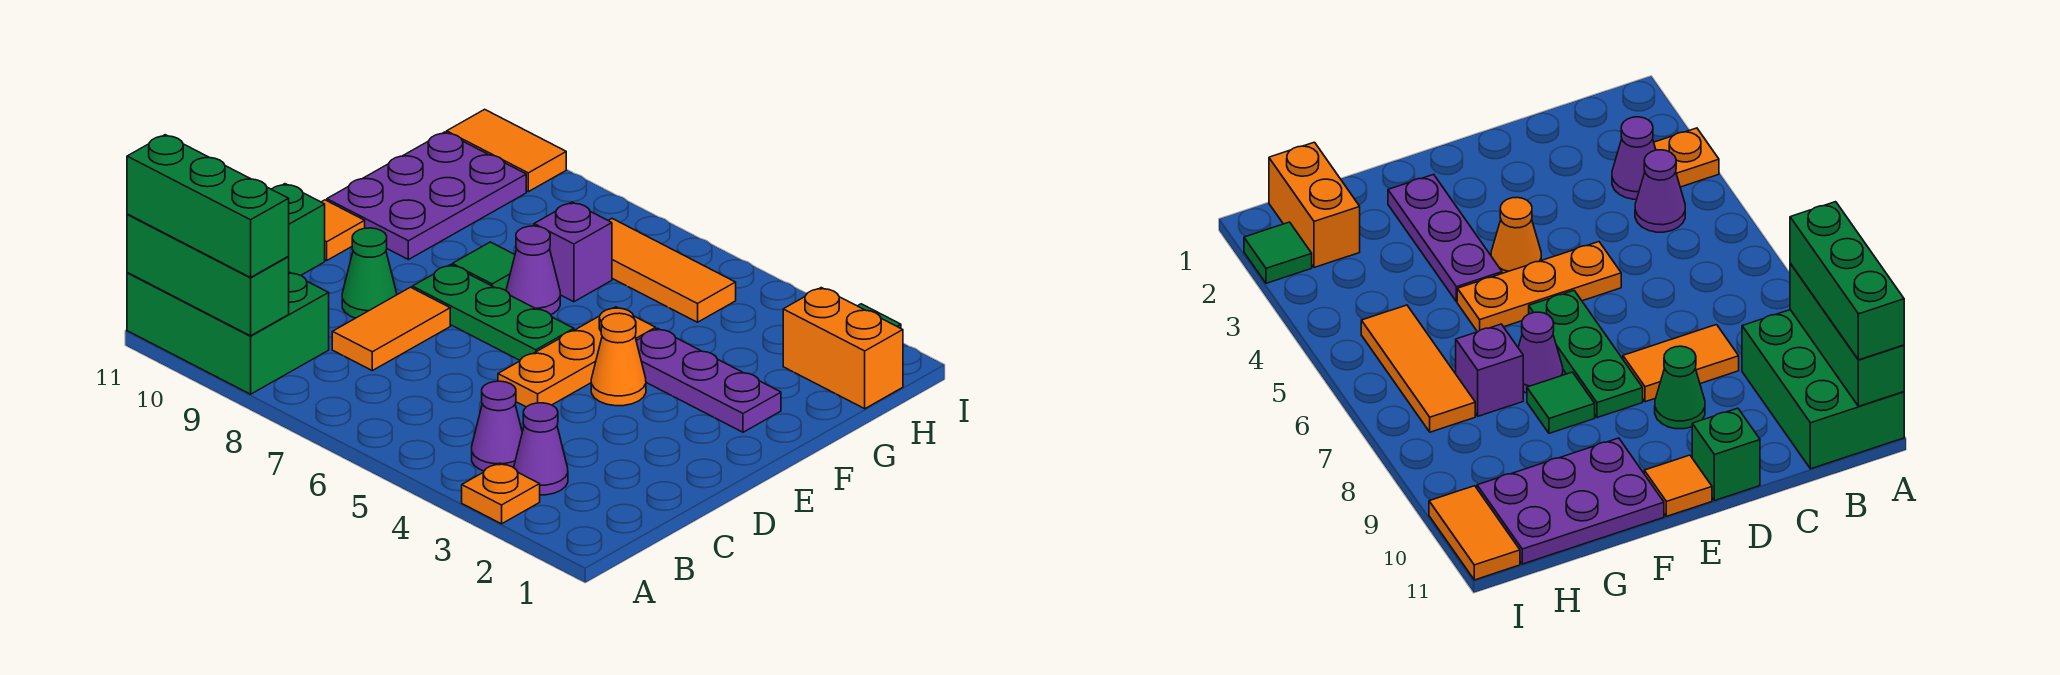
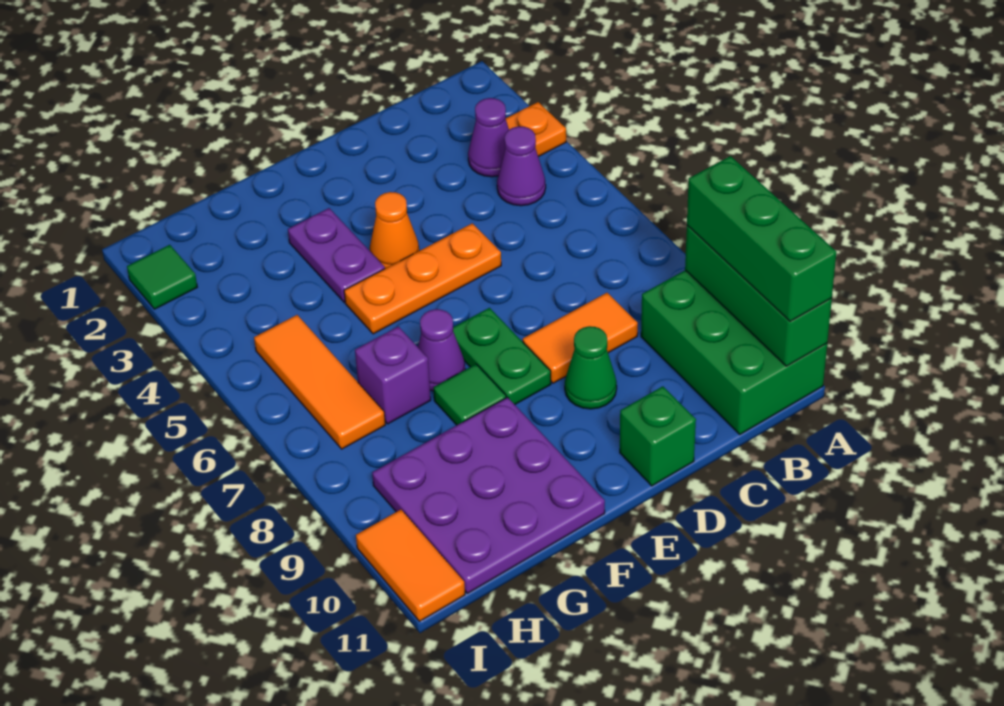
green 1x3 plate [412,265,574,360] -> green 1x2 plate [453,308,551,404]
orange 1x1 tile [322,200,365,260] -> none
purple 1x3 plate [636,328,781,432] -> purple 1x2 plate [288,208,385,302]
purple 2x3 plate [327,132,526,260] -> purple 3x3 plate [372,397,605,593]
orange 1x2 brick [783,288,903,409] -> none

